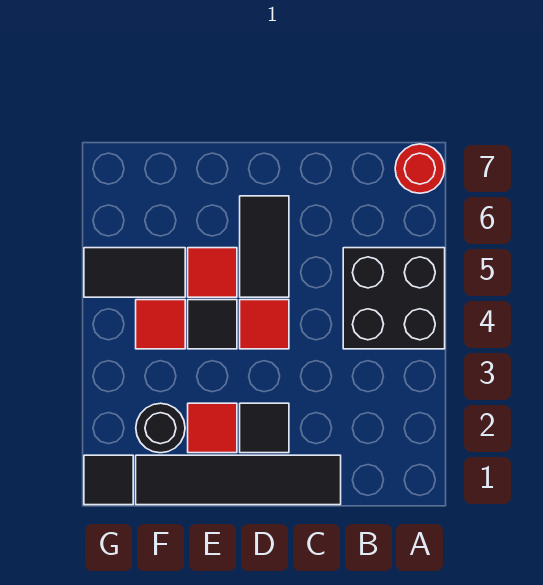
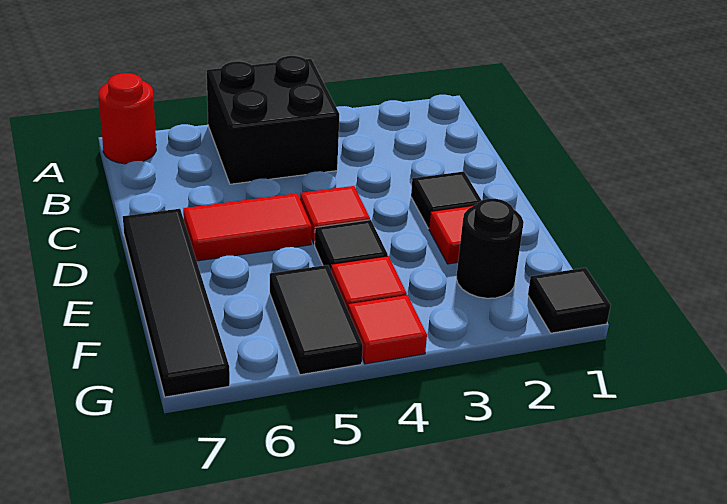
black 1x4 tile [136,455,341,505] -> black 1x4 tile moved to [123,209,230,397]
black 1x2 tile [240,196,289,297] -> red 1x2 tile [183,193,312,261]
red 1x1 tile [188,248,237,297] -> red 1x1 tile moved to [348,295,427,364]

